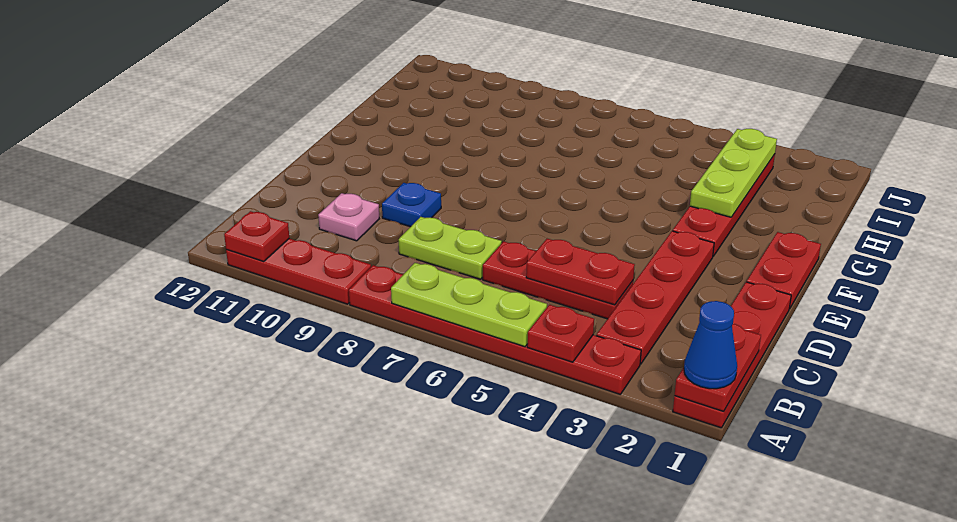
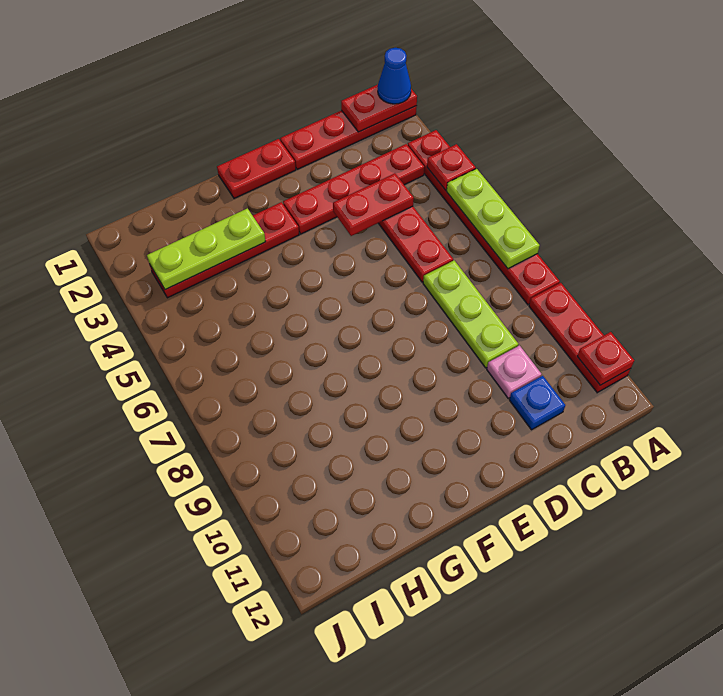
red 1x2 plate [526,239,635,305] -> red 1x2 plate turned to [333,173,414,236]
lime 1x2 plate [399,217,502,279] -> lime 1x3 plate [423,260,518,368]
blue 1x1 plate [382,183,441,227] -> blue 1x1 plate moved to [509,376,565,430]

